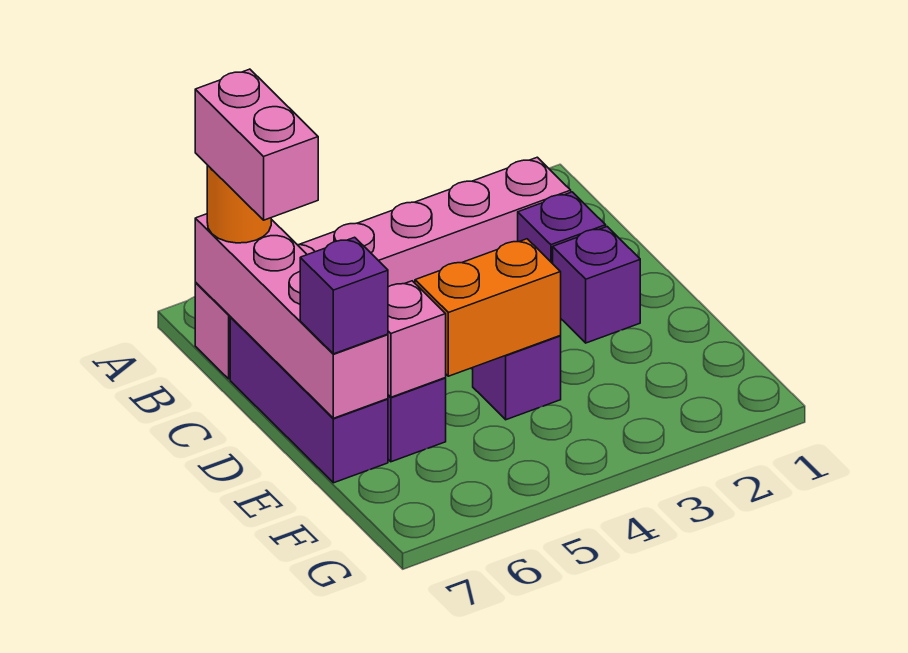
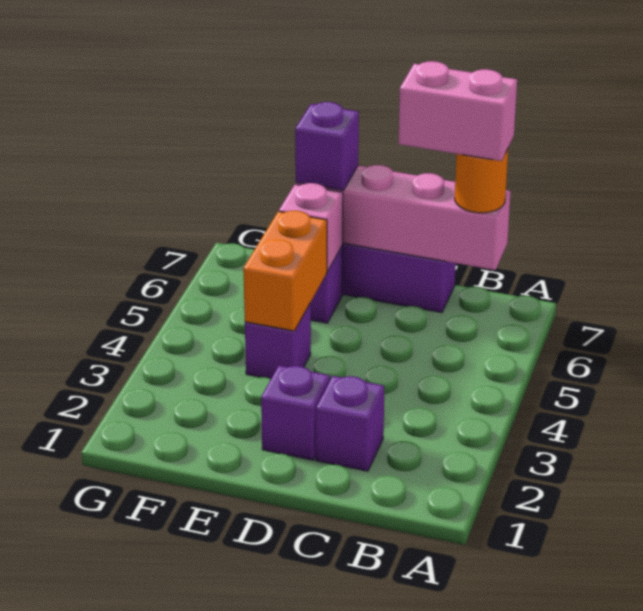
pink 1x6 brick [195,157,571,379] -> none

